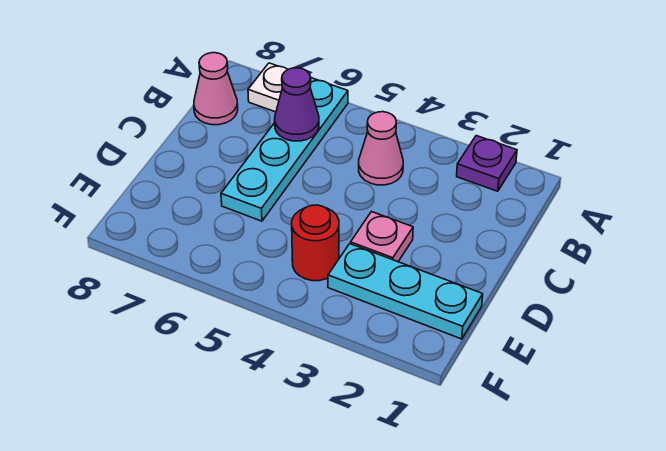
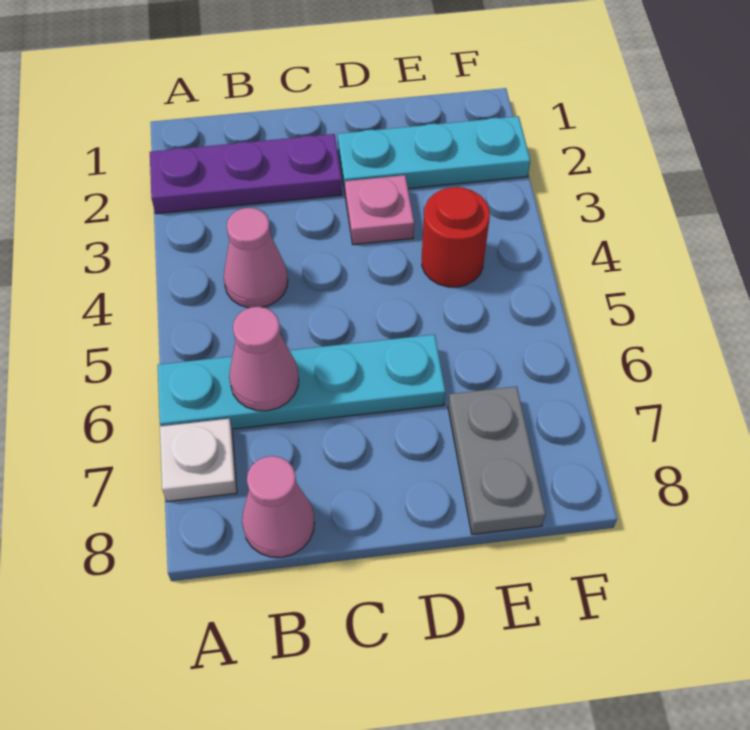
purple 1x1 plate [457,136,517,191] -> purple 1x3 plate [150,134,342,214]
purple 1x1 cone [275,68,319,141] -> pink 1x1 cone [229,307,299,411]
cyan 1x3 plate [328,244,483,339] -> cyan 1x3 plate turned to [338,116,530,191]
none -> grey 1x2 plate [448,386,546,535]

